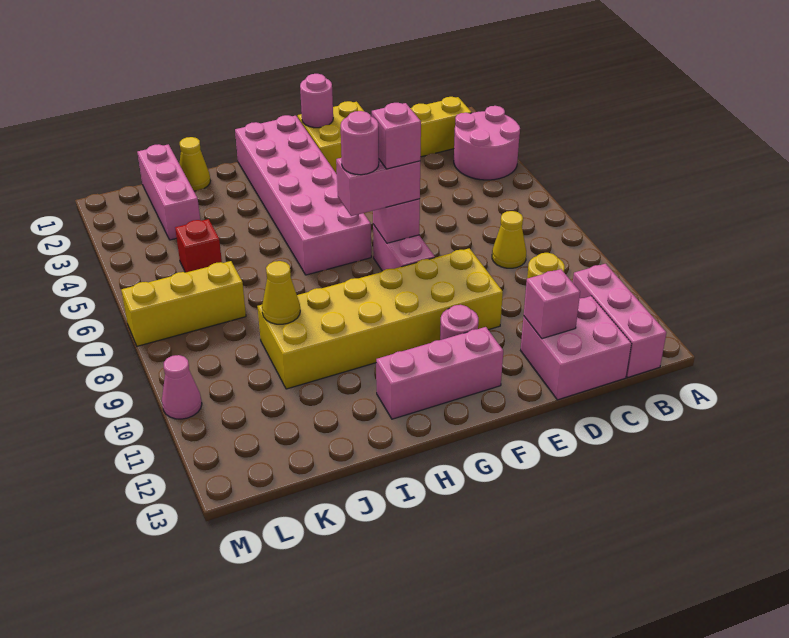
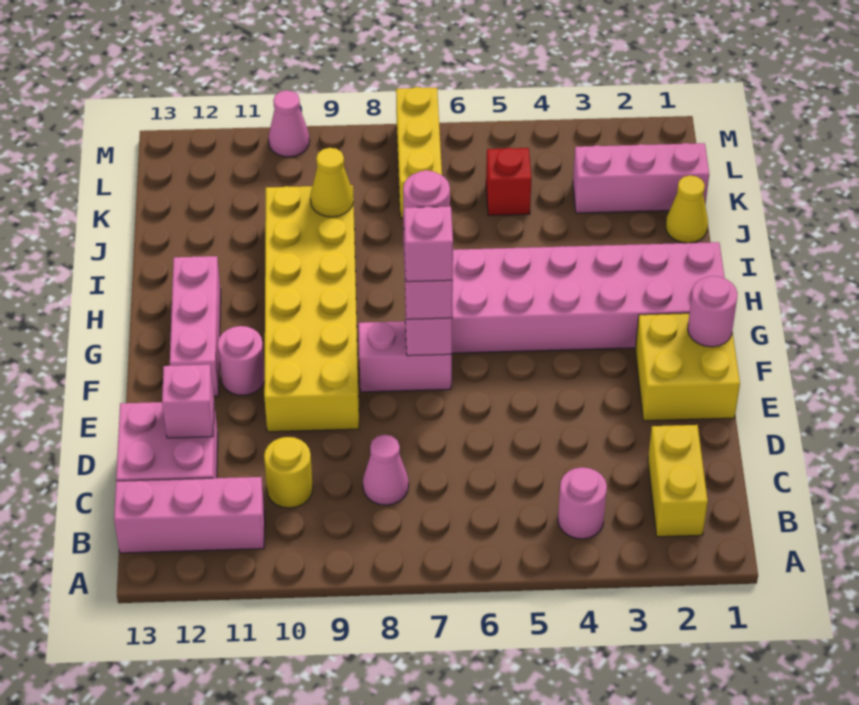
pink 2x2 round brick [454,106,520,180] -> pink 1x1 round brick [558,467,607,539]
yellow 1x1 cone [492,211,526,268] -> pink 1x1 cone [363,435,409,505]

